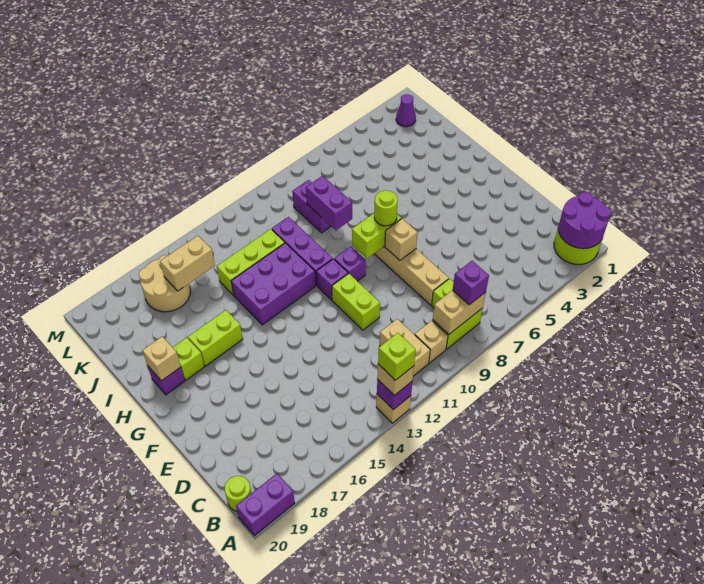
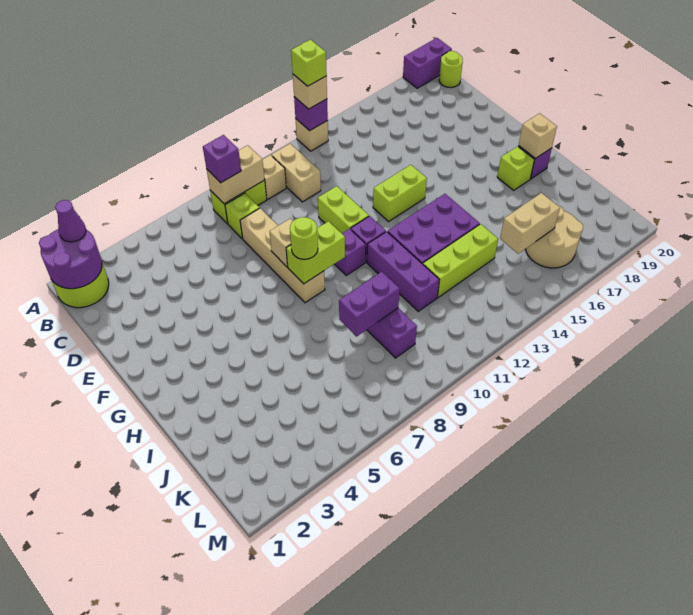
lime 1x2 brick [188,310,243,366] -> lime 1x2 brick moved to [373,165,427,221]
purple 1x2 brick [306,176,352,230] -> purple 1x2 brick turned to [339,272,400,337]
purple 1x1 cone [396,94,416,127] -> purple 1x1 cone moved to [55,200,86,242]

